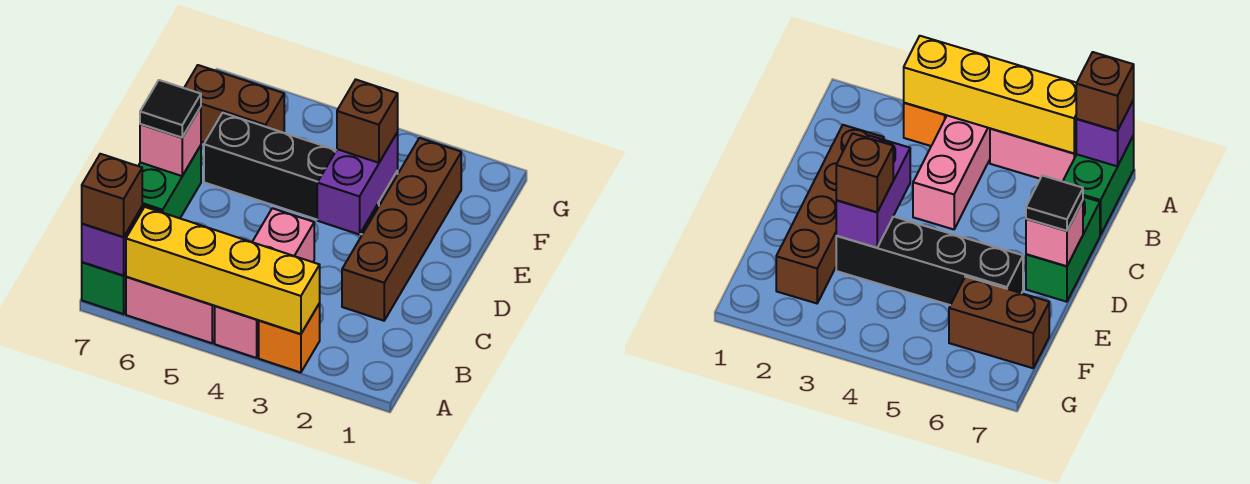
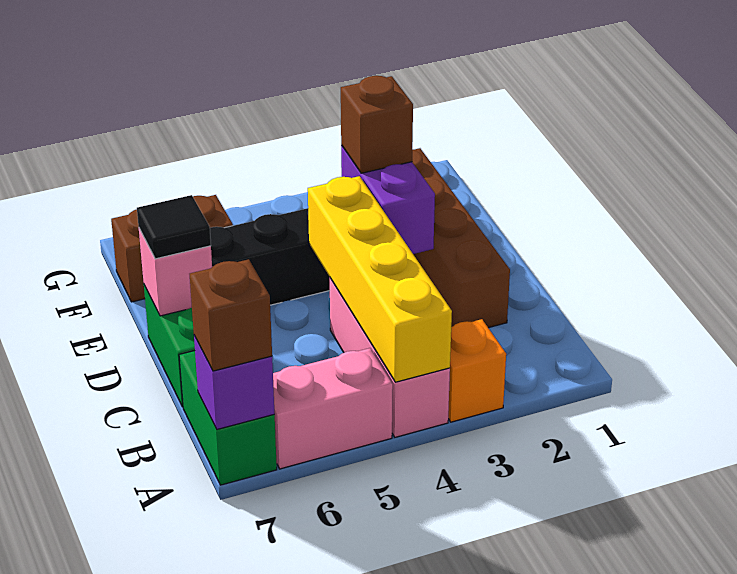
yellow 1x4 brick [126,207,320,334] -> yellow 1x4 brick turned to [308,176,452,382]

